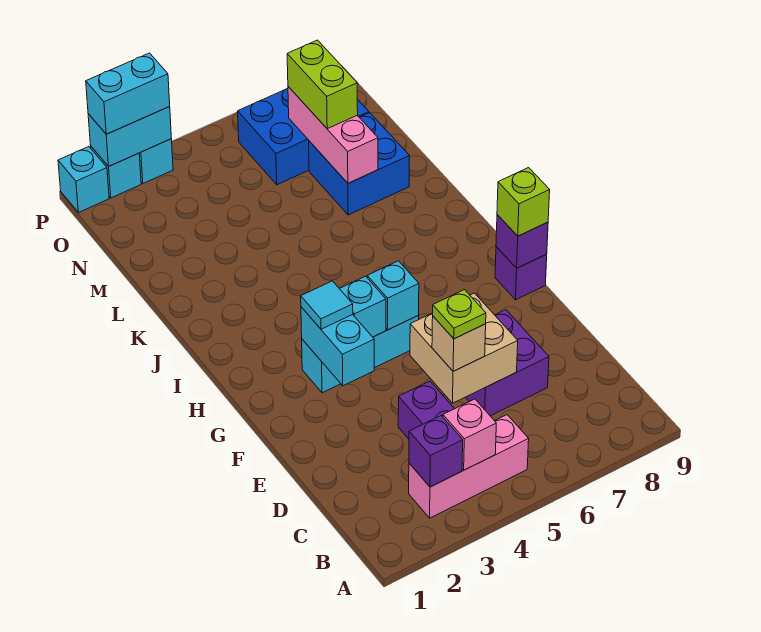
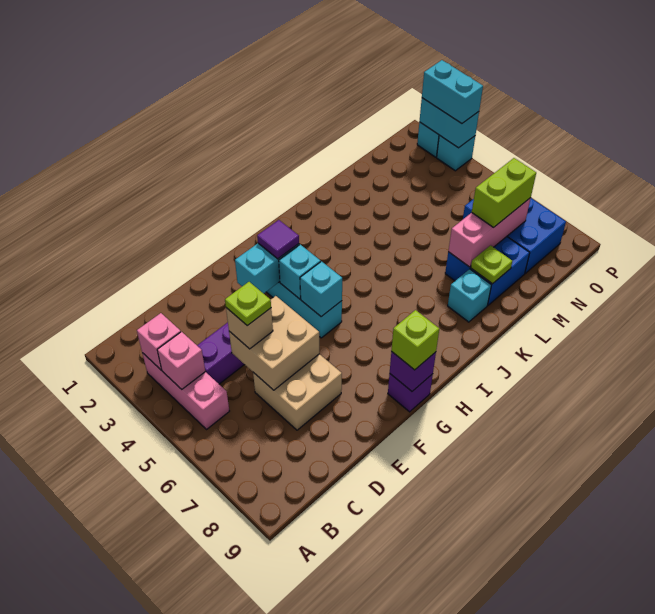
purple 1x1 brick [409,416,463,487] -> pink 1x1 brick [137,313,181,370]
purple 2x2 brick [466,310,549,416] -> tan 2x2 brick [253,354,342,430]
cyan 1x1 tile [301,281,353,329] -> purple 1x1 tile [257,220,299,259]
none -> lime 1x1 plate [471,245,512,284]
cyan 1x1 brick [58,147,109,213] -> cyan 1x1 brick moved to [448,269,491,322]

